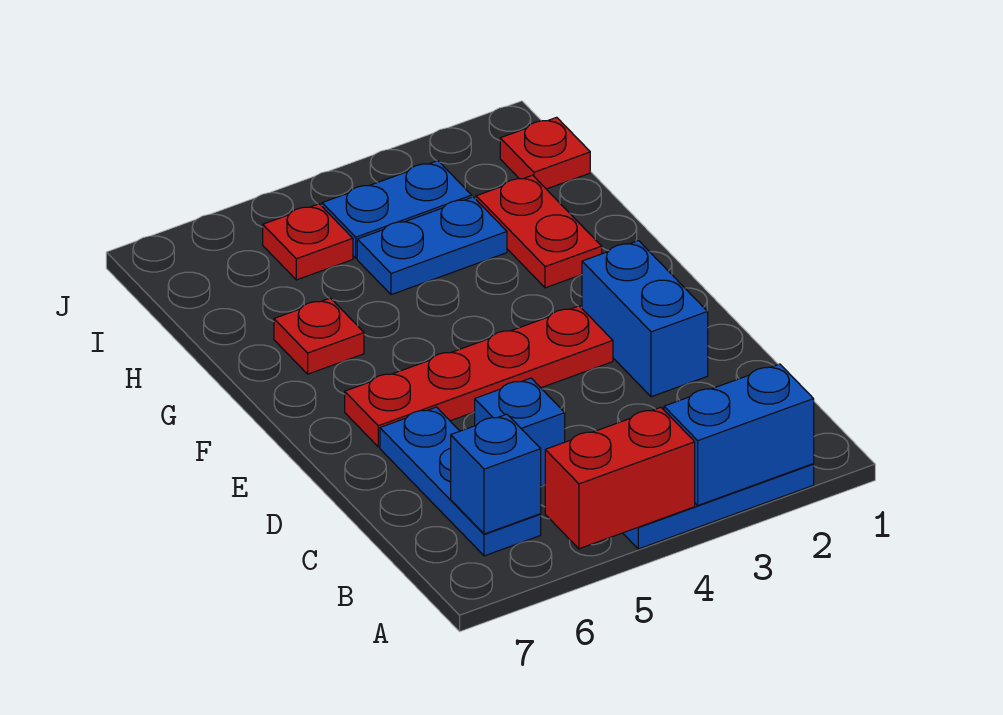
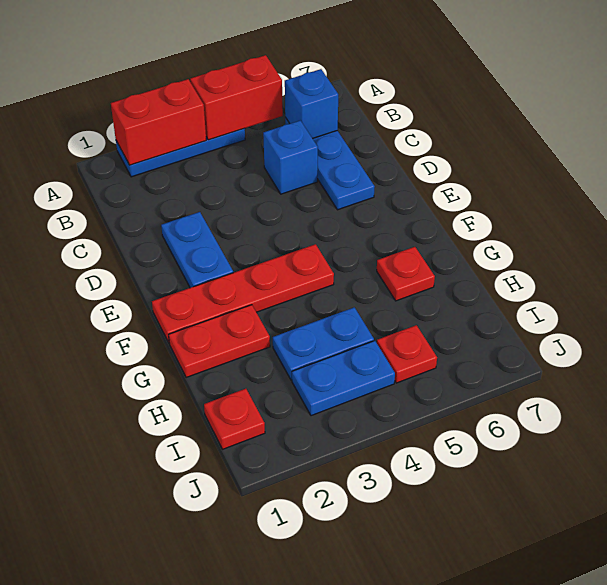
blue 1x2 brick [664,364,814,505] -> red 1x2 brick [111,79,206,165]
blue 1x2 brick [582,241,708,397] -> blue 1x2 plate [161,212,233,288]
red 1x4 plate [345,306,613,447] -> red 1x4 plate moved to [152,244,334,342]
red 1x2 plate [476,175,602,288] -> red 1x2 plate turned to [169,305,270,378]

